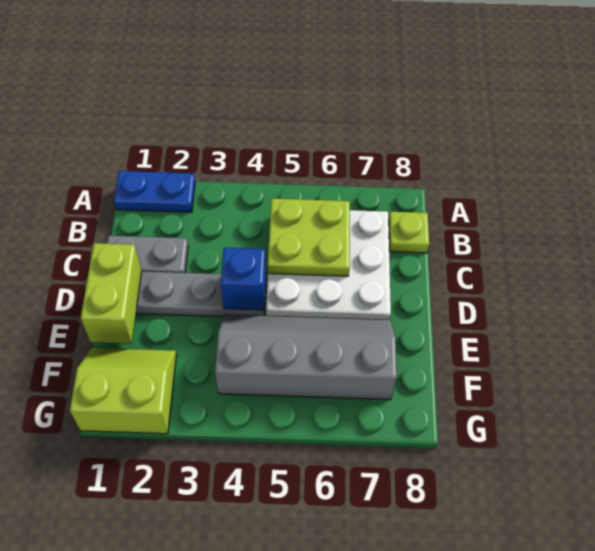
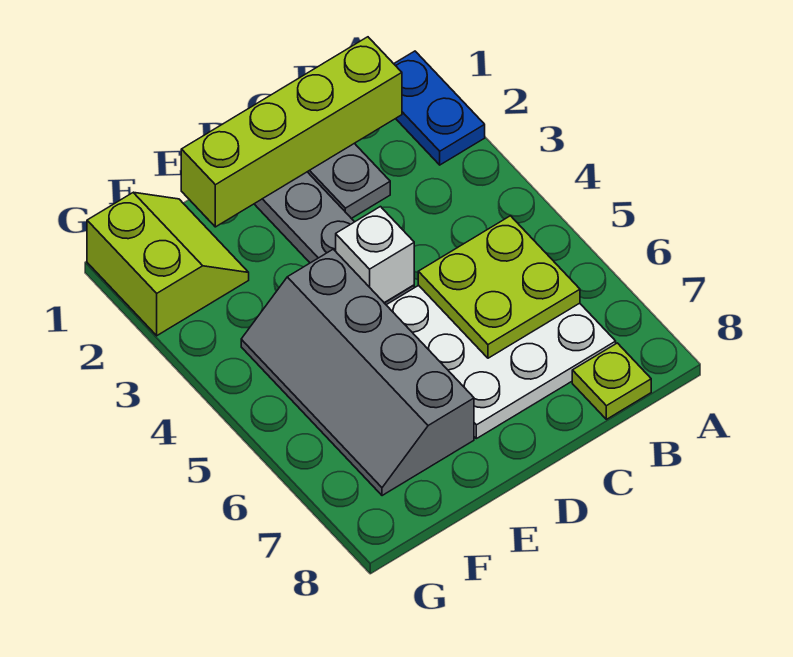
lime 1x2 brick [81,243,142,344] -> lime 1x4 brick [181,37,402,227]
blue 1x1 brick [221,248,266,310] -> white 1x1 brick [336,207,414,303]
grey 2x4 slope [215,314,397,400] -> grey 2x4 slope turned to [241,249,474,496]

